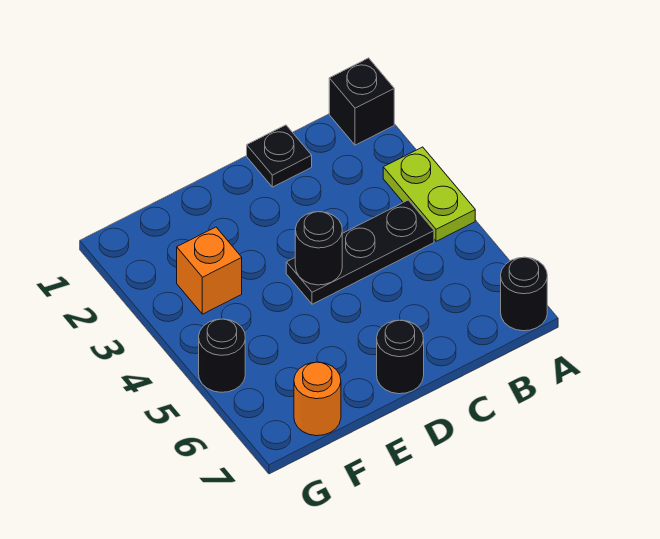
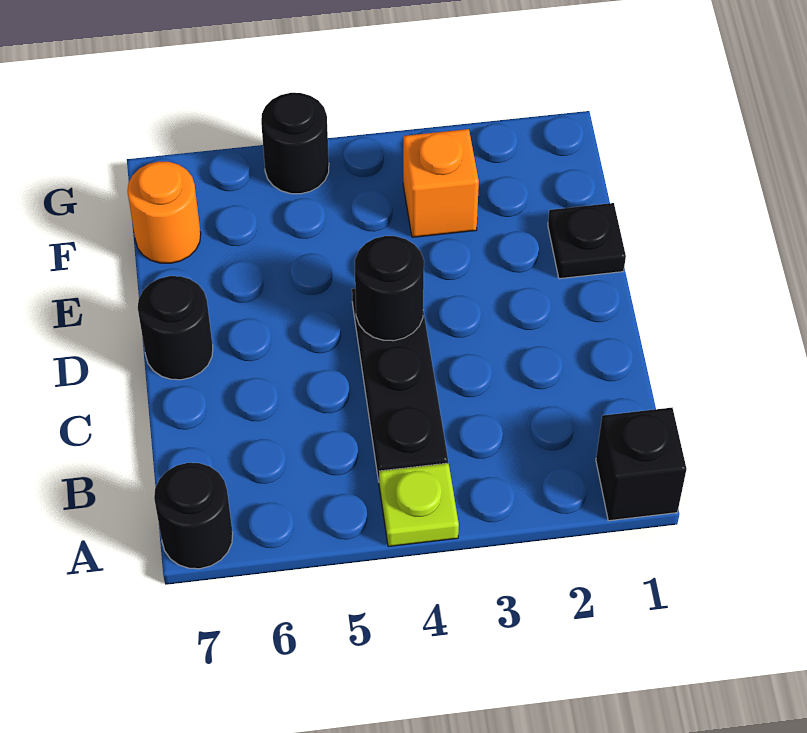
lime 1x2 plate [383,147,475,241] -> lime 1x1 plate [379,463,459,547]
black 1x1 plate [247,125,312,187] -> black 1x1 plate moved to [548,203,626,279]

